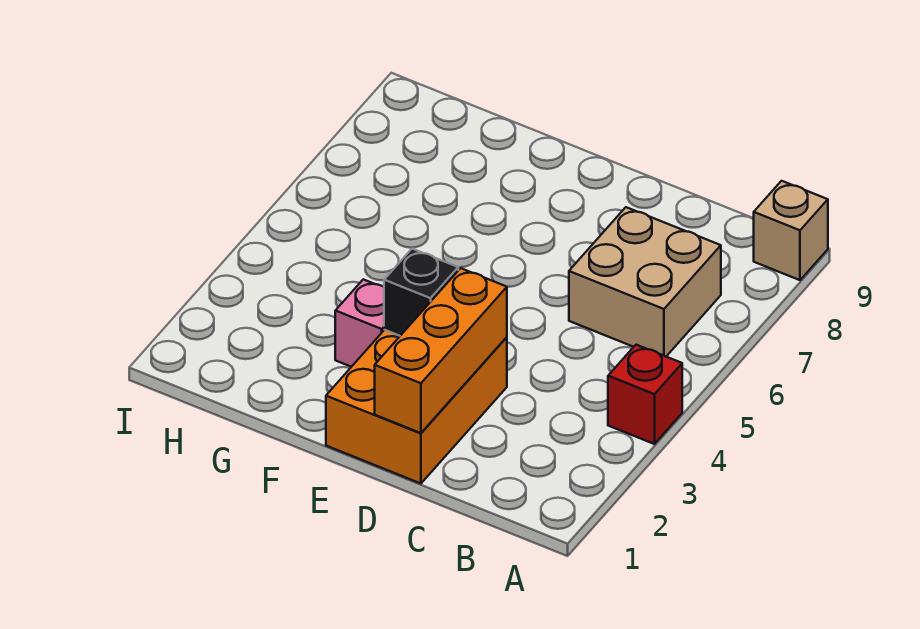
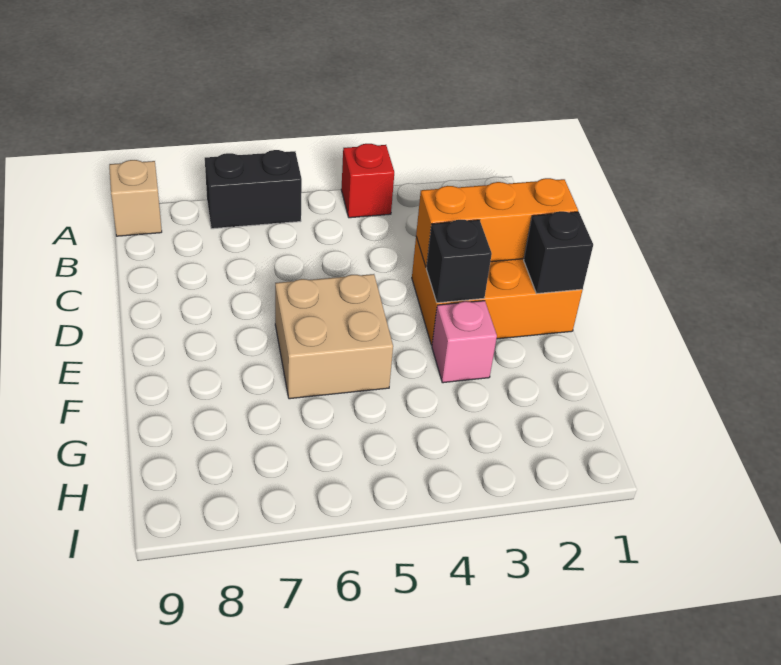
none -> black 1x2 brick [205,150,302,229]
tan 2x2 brick [569,207,721,356] -> tan 2x2 brick moved to [275,274,393,399]
none -> black 1x1 brick [524,211,593,294]

